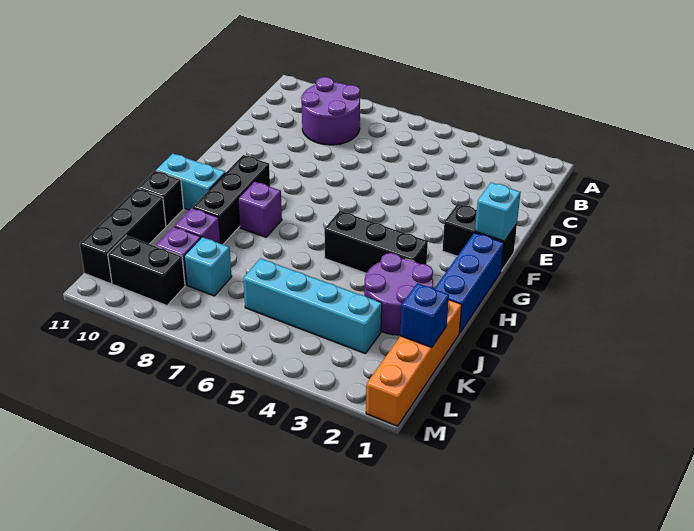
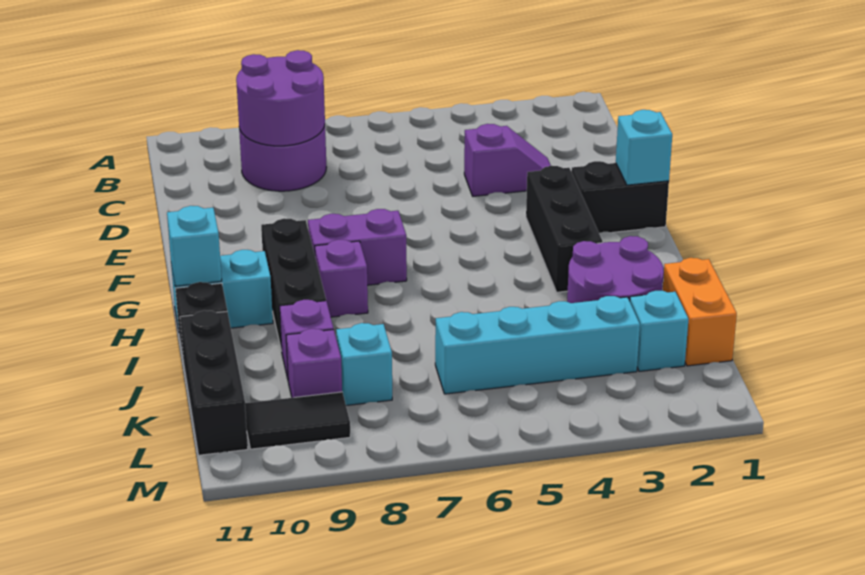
none -> purple 2x2 round brick [236,50,325,146]
none -> purple 1x2 slope [464,124,551,196]
blue 1x3 brick [434,233,504,333] -> none
none -> purple 1x2 brick [308,209,407,285]
black 1x3 brick [324,211,428,273] -> black 1x3 brick turned to [526,166,603,292]
none -> cyan 1x1 brick [167,206,222,286]
orange 1x4 brick [366,300,462,426] -> orange 1x2 brick [662,258,737,366]
blue 1x1 brick [400,283,449,348] -> none
none -> cyan 1x1 brick [630,290,689,371]
black 1x2 brick [108,236,185,305] -> black 1x2 tile [245,392,350,449]

